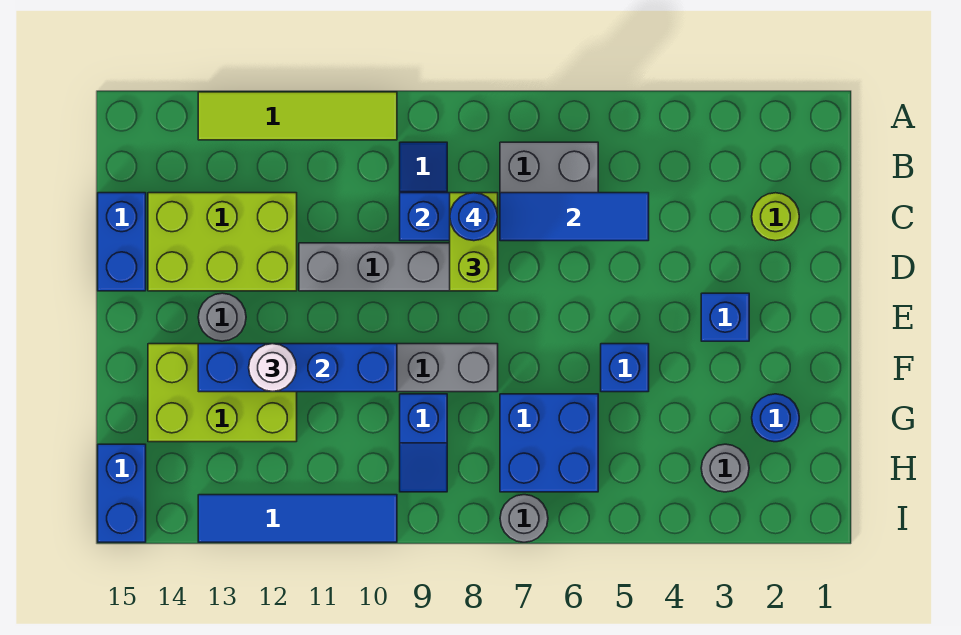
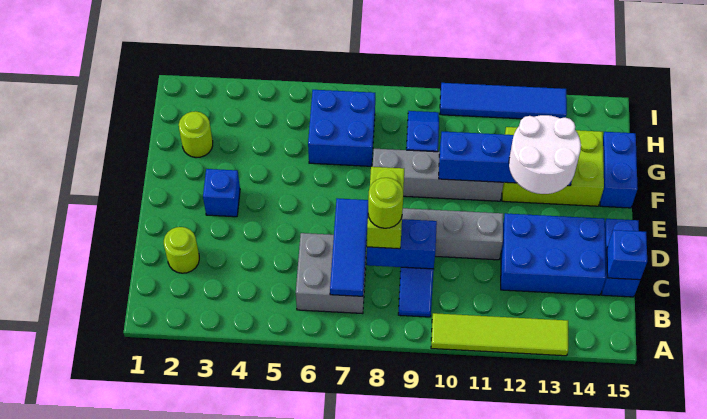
blue 1x3 tile [500,193,649,241] -> blue 1x3 tile turned to [330,199,368,296]
blue 1x1 round brick [450,193,498,241] -> lime 1x1 round brick [368,178,403,228]
lime 2x3 brick [148,193,297,291] -> blue 2x3 brick [501,213,606,295]
grey 1x1 round brick [198,293,246,341] -> none
blue 1x1 brick [601,344,649,392] -> blue 1x1 brick moved to [607,230,647,280]
white 1x1 round brick [249,344,296,392] -> white 2x2 round brick [509,115,581,194]
blue 1x1 round brick [752,394,799,442] -> lime 1x1 round brick [179,111,213,158]
grey 1x1 round brick [701,444,749,492] -> none
blue 1x2 brick [98,444,146,542] -> blue 1x2 brick moved to [600,132,638,208]
grey 1x1 round brick [500,495,548,542] -> none

